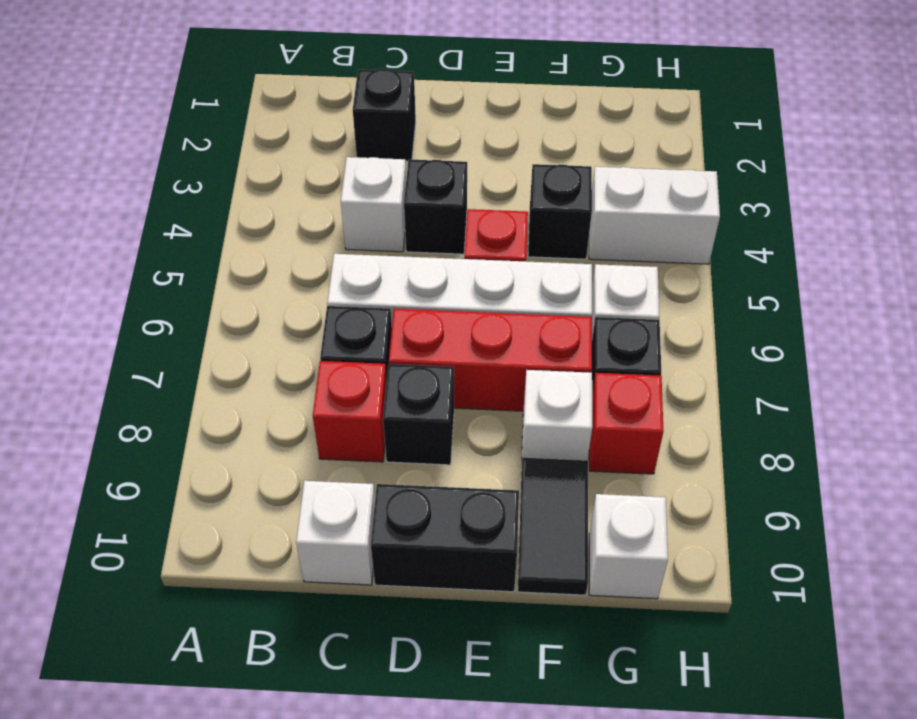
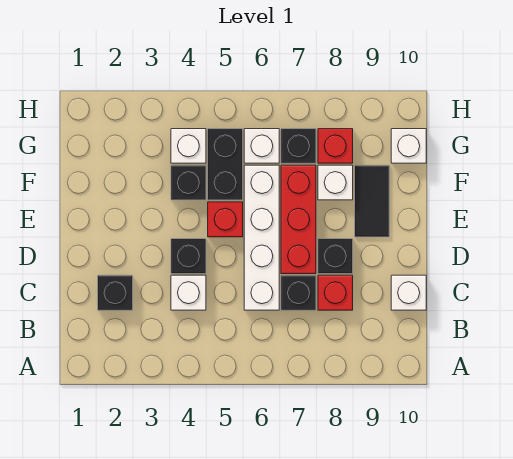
black 1x2 brick [371,484,519,592] -> black 1x2 brick moved to [208,129,243,200]
black 1x2 tile [518,458,588,595] -> black 1x2 tile turned to [355,165,389,237]
white 1x2 brick [589,167,720,264] -> white 1x1 brick [171,129,206,163]

